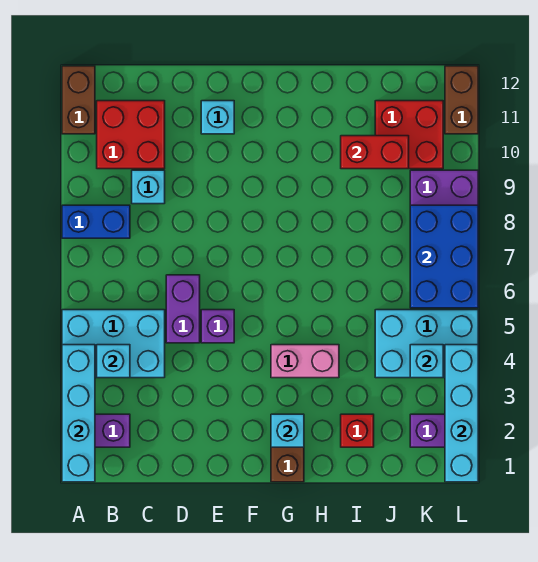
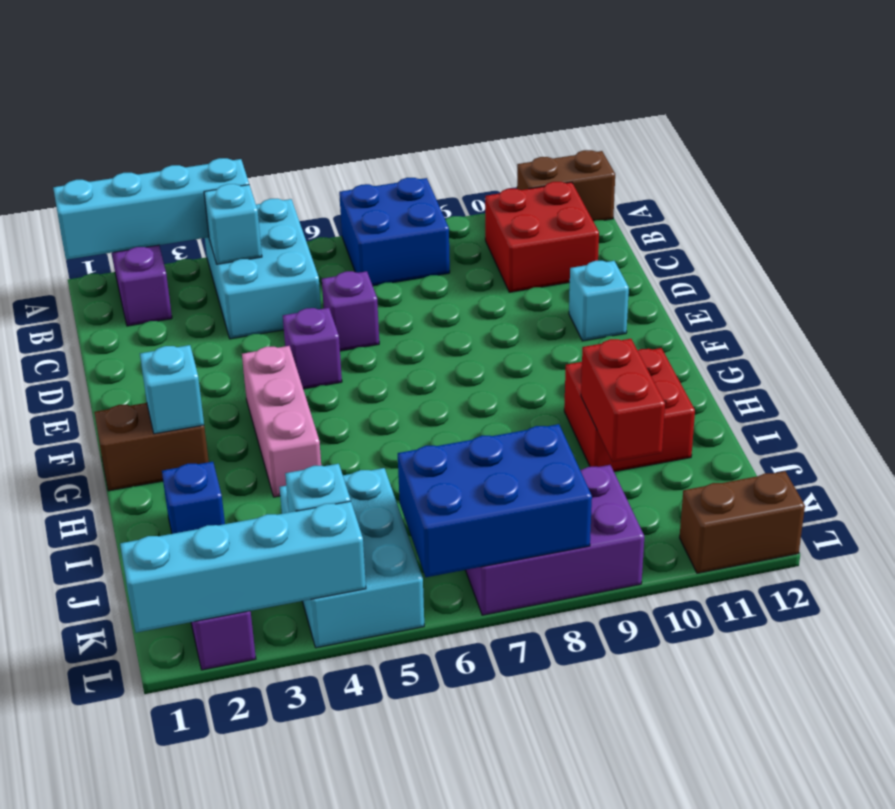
blue 1x2 brick [62,205,130,238] -> blue 2x2 brick [339,178,450,286]
cyan 1x1 brick [132,170,165,204] -> none
purple 1x2 brick [166,275,200,343] -> purple 1x1 brick [322,271,379,351]
pink 1x2 brick [271,345,339,378] -> pink 1x3 brick [242,346,321,497]
red 1x1 brick [341,414,374,447] -> blue 1x1 brick [162,462,225,534]
red 2x2 brick [375,101,443,169] -> red 2x2 brick moved to [564,348,695,472]

